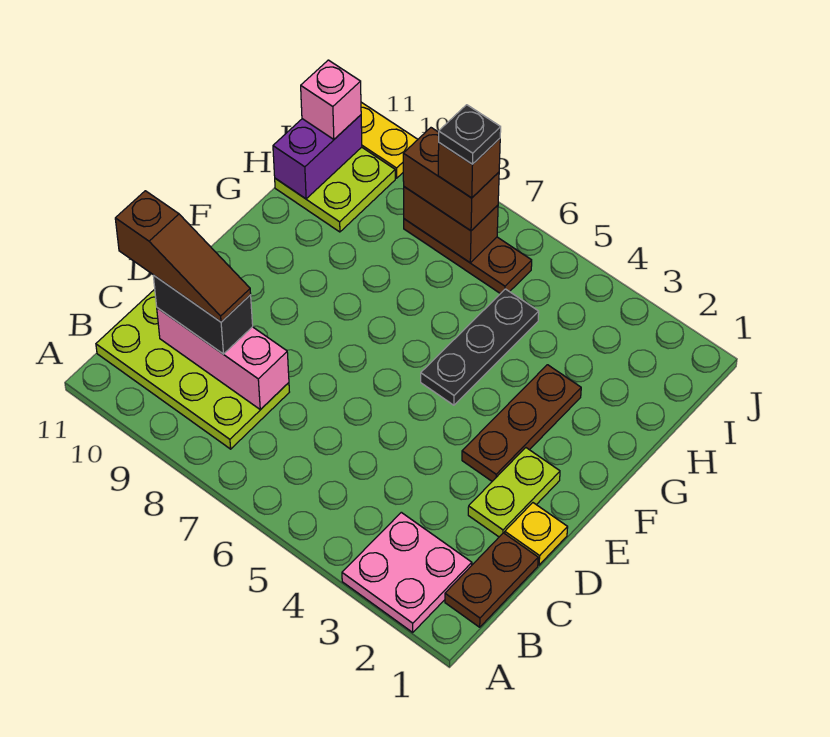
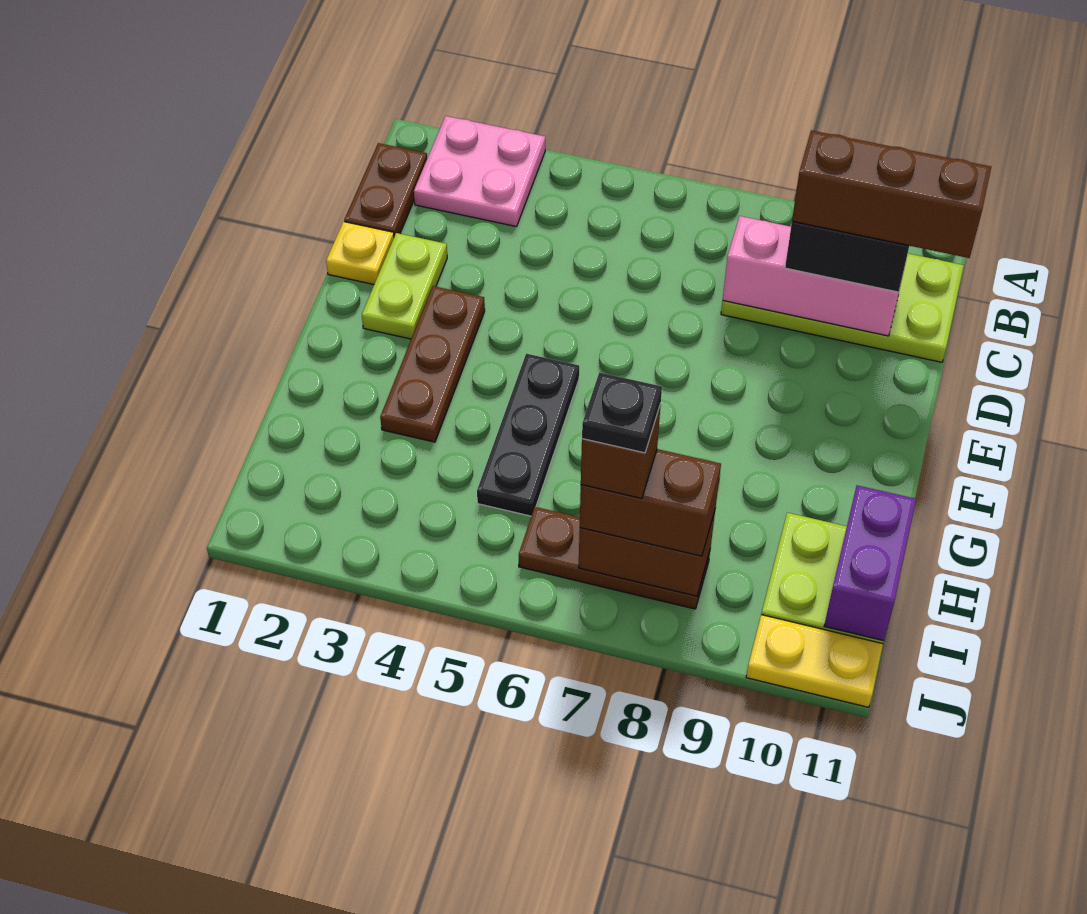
brown 1x3 slope [115,191,251,322] -> brown 1x3 brick [792,130,991,258]
pink 1x1 brick [301,60,361,139] -> none

